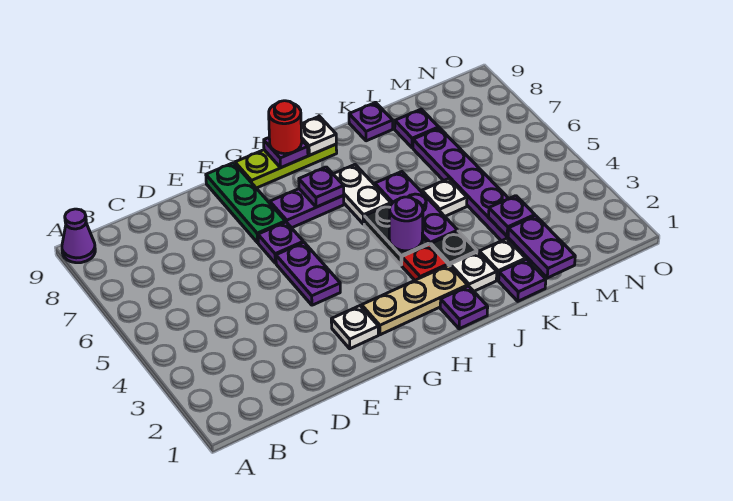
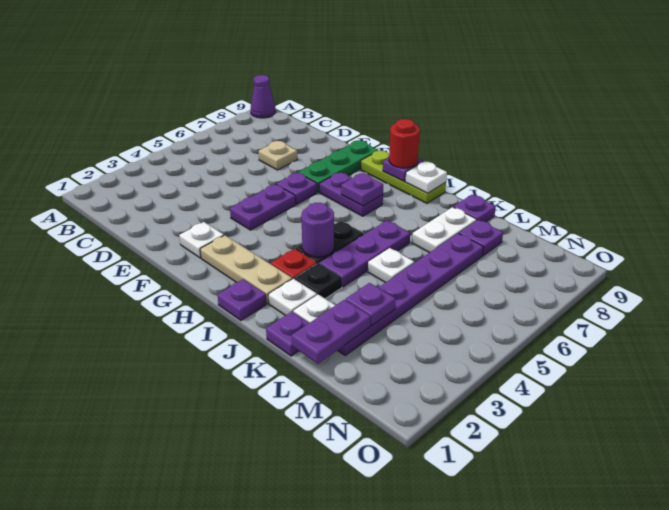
none -> tan 1x1 plate [259,141,297,170]
white 1x2 plate [334,165,391,224] -> white 1x2 plate moved to [412,207,477,253]

